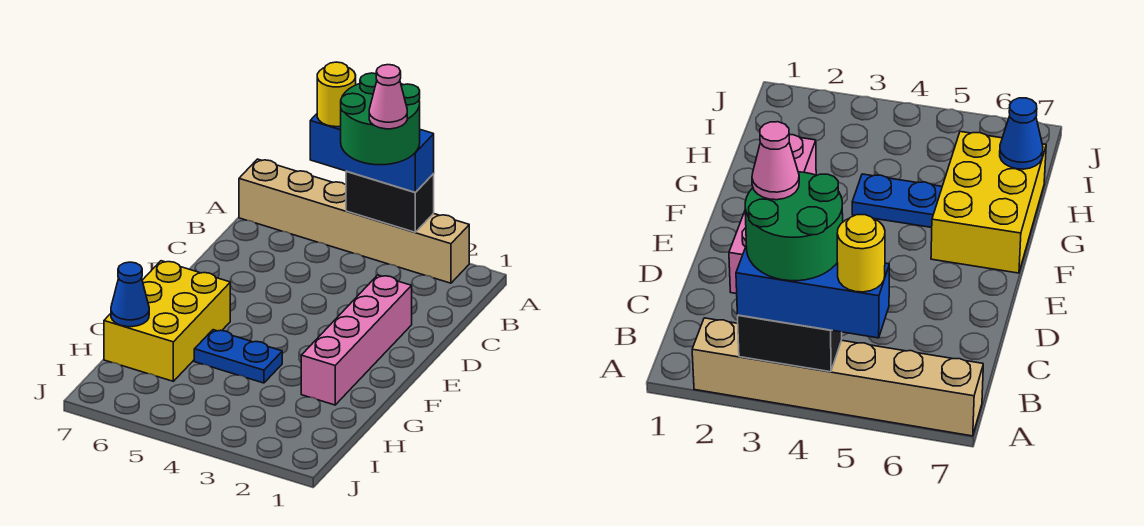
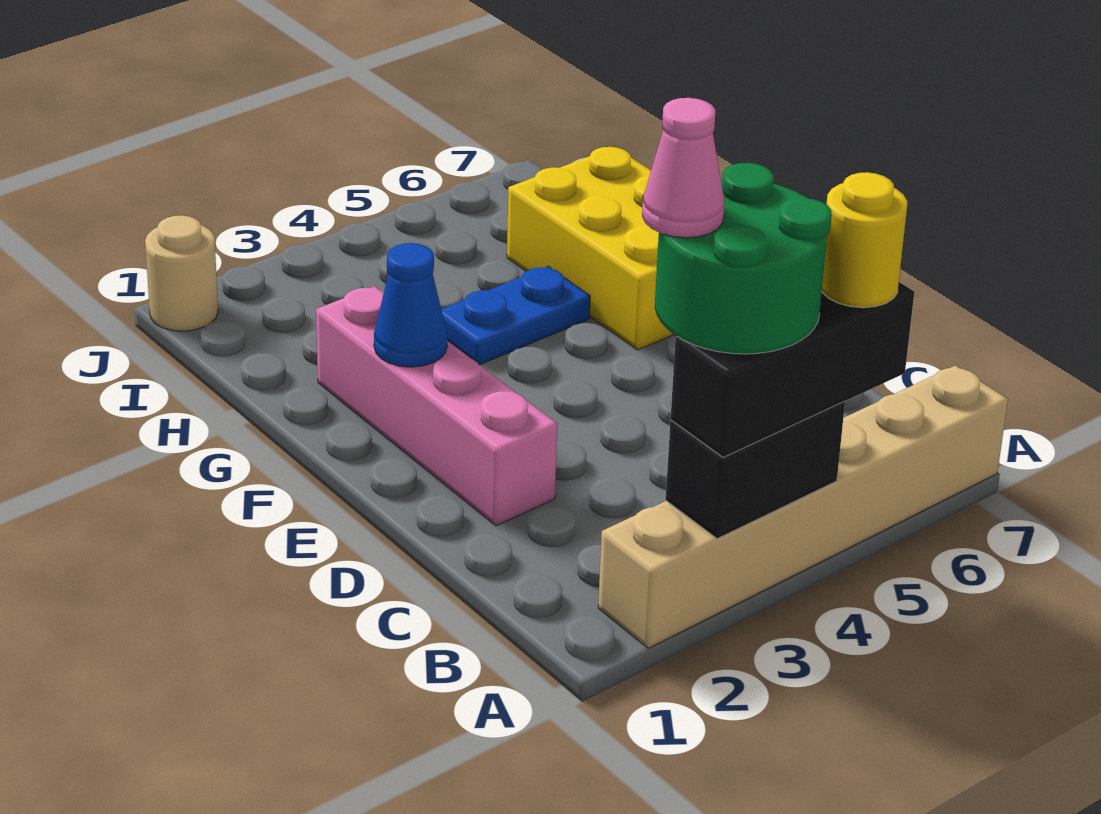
blue 1x3 brick [310,114,434,192] -> black 1x3 brick [671,282,914,457]
blue 1x1 cone [111,262,149,327] -> blue 1x1 cone moved to [374,243,447,367]
none -> tan 1x1 round brick [145,215,218,331]

